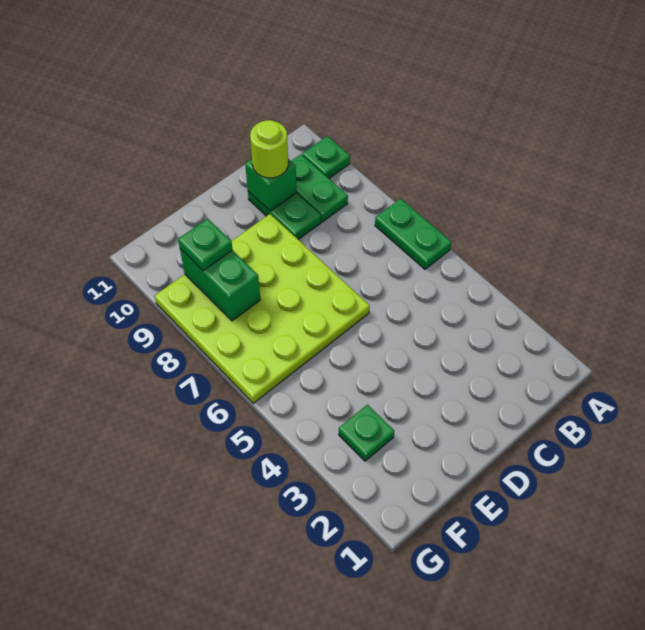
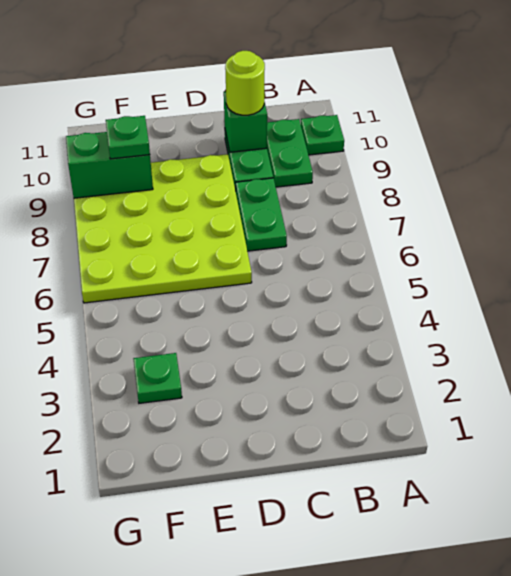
green 1x2 plate [375,199,451,269] -> green 1x2 plate moved to [236,178,287,251]
green 1x2 brick [180,249,260,321] -> green 1x2 brick turned to [66,132,153,198]

